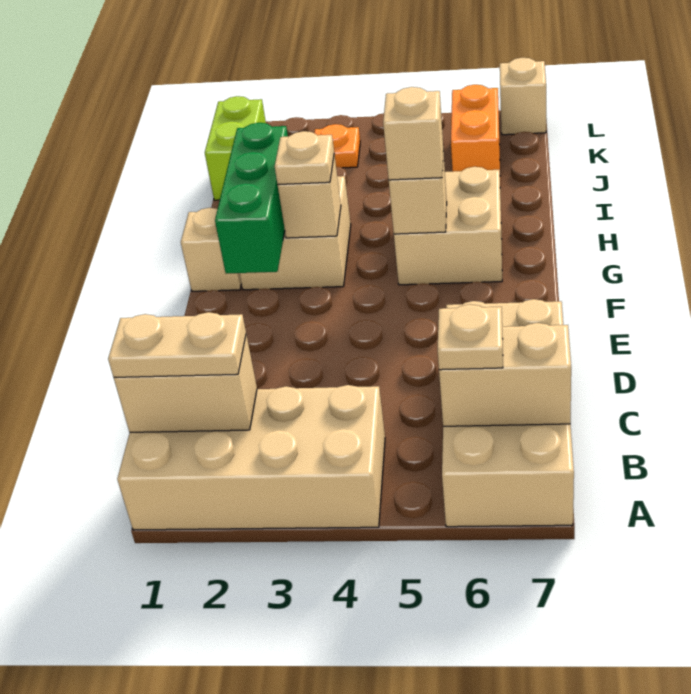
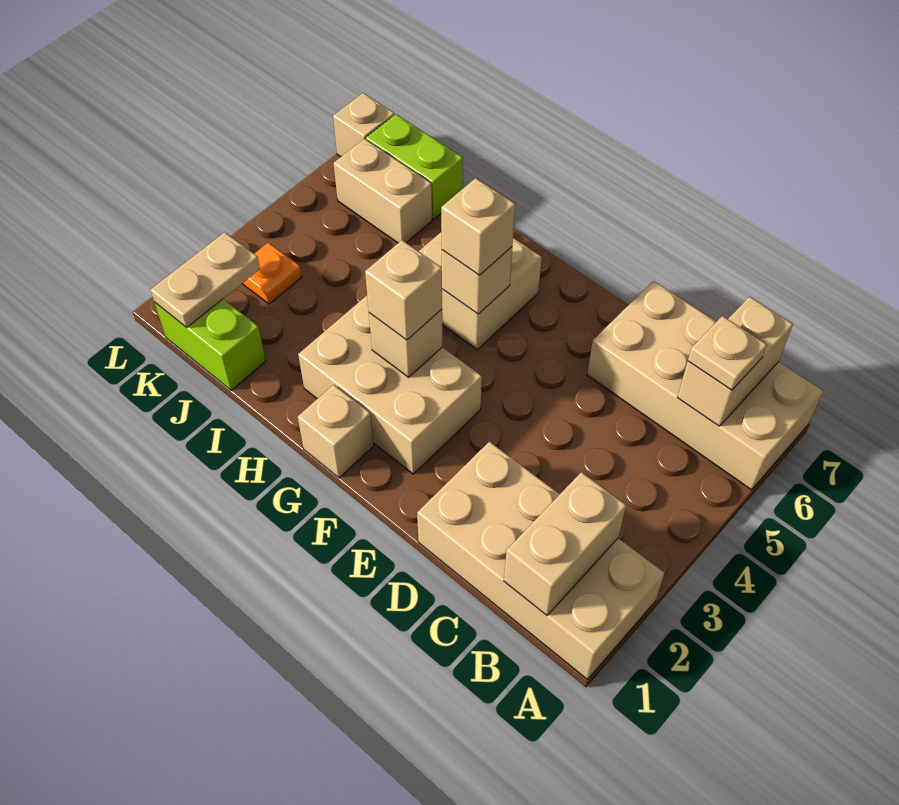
tan 2x4 brick [117,385,385,530] -> tan 2x4 brick turned to [417,442,664,679]
tan 1x2 plate [108,312,246,377] -> tan 1x2 plate moved to [150,232,260,327]
green 1x3 brick [215,123,288,274] -> none
tan 2x2 brick [240,176,351,290] -> tan 2x3 brick [298,296,482,474]
tan 1x1 plate [275,131,334,185] -> tan 1x1 brick [365,240,442,340]
orange 1x2 brick [451,85,500,172] -> tan 1x2 brick [333,139,432,243]
none -> lime 1x2 brick [366,114,463,219]

